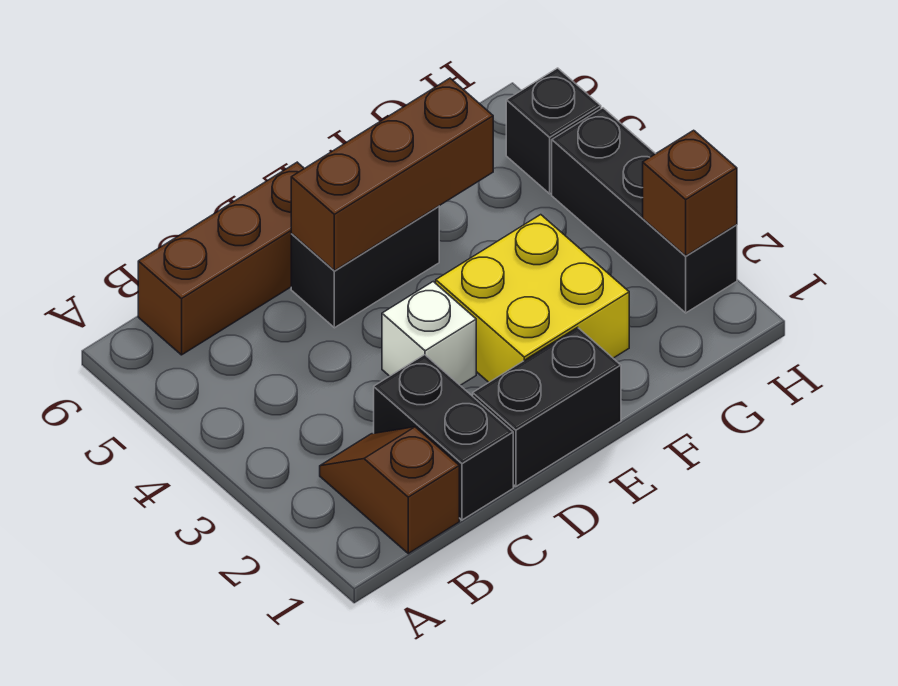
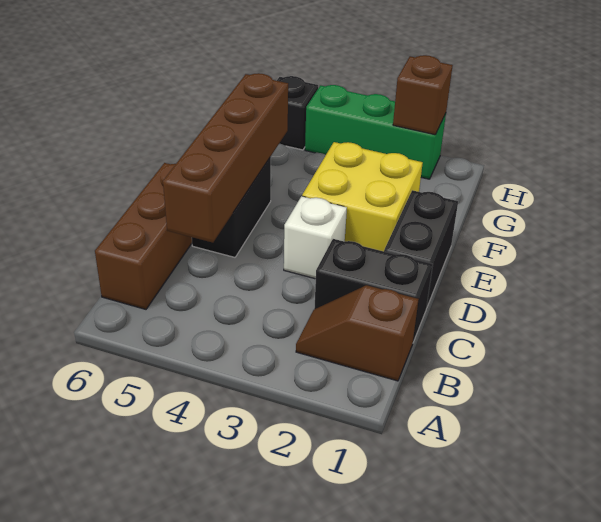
brown 1x3 brick [291,78,493,271] -> brown 1x4 brick [163,73,288,243]
black 1x3 brick [552,108,737,313] -> green 1x3 brick [305,85,446,179]

